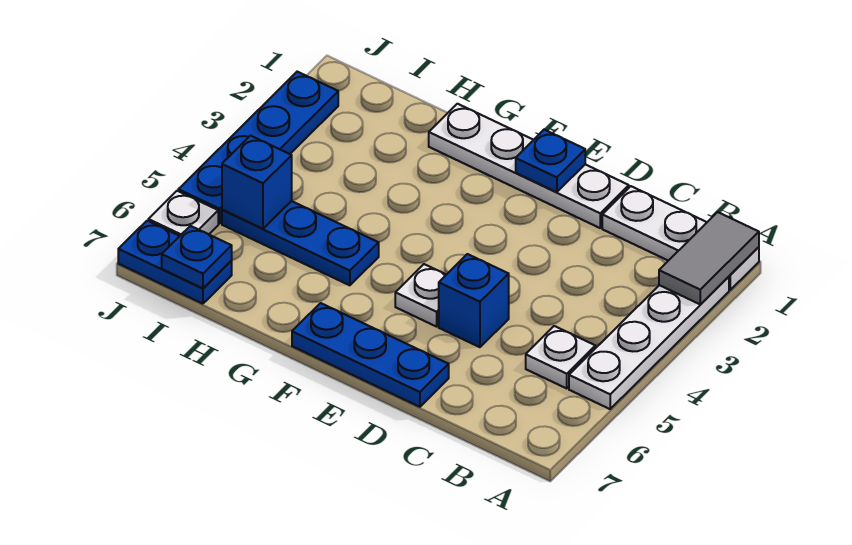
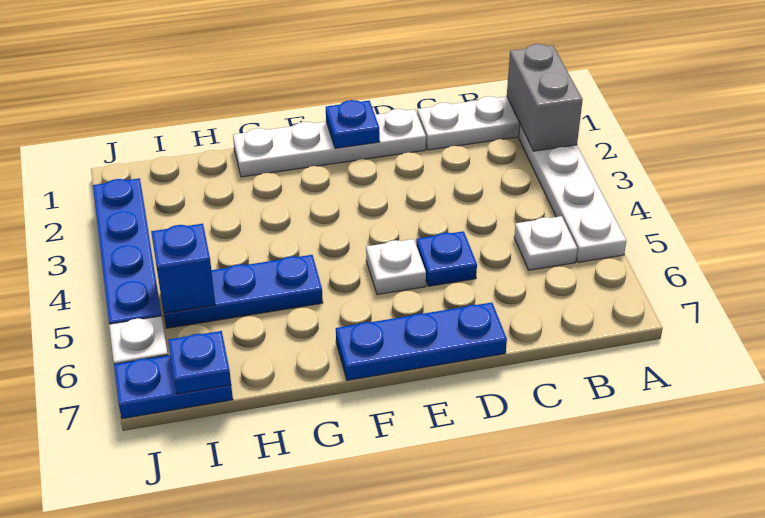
grey 1x2 tile [659,212,759,304] -> grey 1x2 brick [507,44,583,151]
blue 1x1 brick [439,254,509,347] -> blue 1x1 plate [416,231,477,286]

